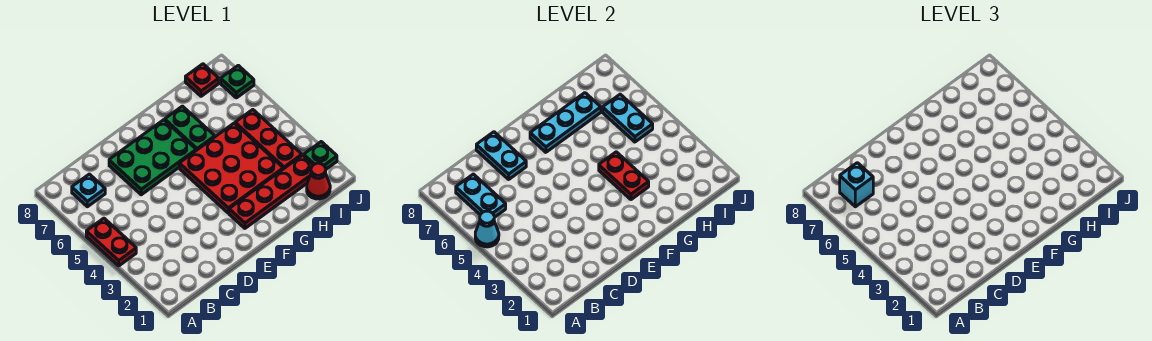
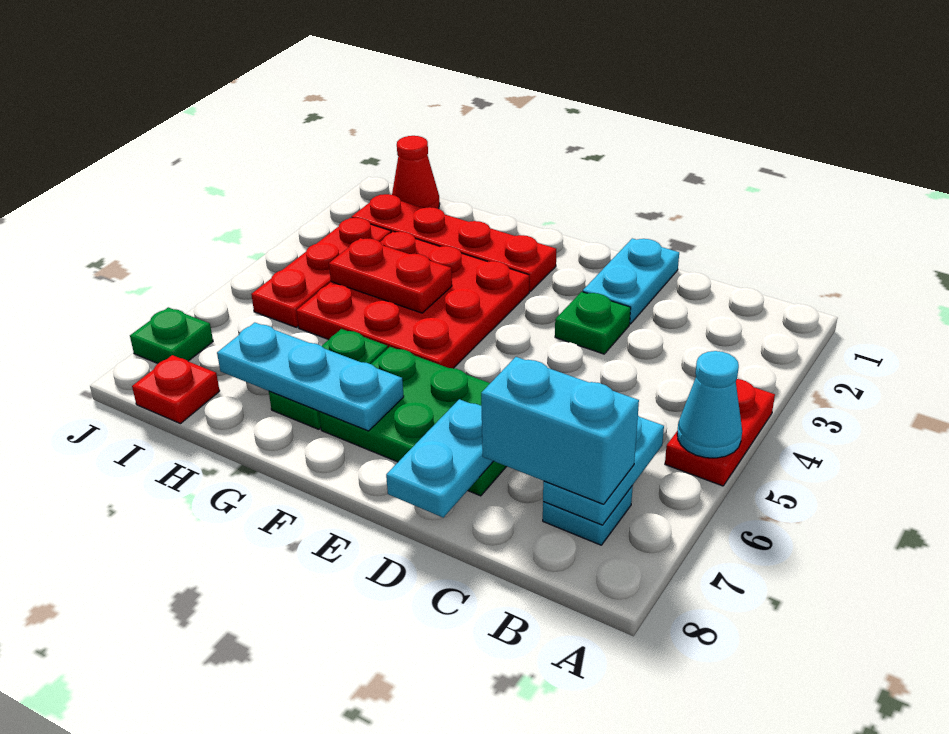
cyan 1x1 brick [840,163,873,207] -> cyan 1x2 brick [481,357,639,504]
red 1x2 plate [599,152,649,200] -> red 1x2 plate turned to [329,238,452,313]
cyan 1x2 plate [603,94,653,142] -> cyan 1x2 plate moved to [583,238,679,324]
green 1x1 plate [304,142,337,169] -> green 1x1 plate moved to [555,292,631,354]

